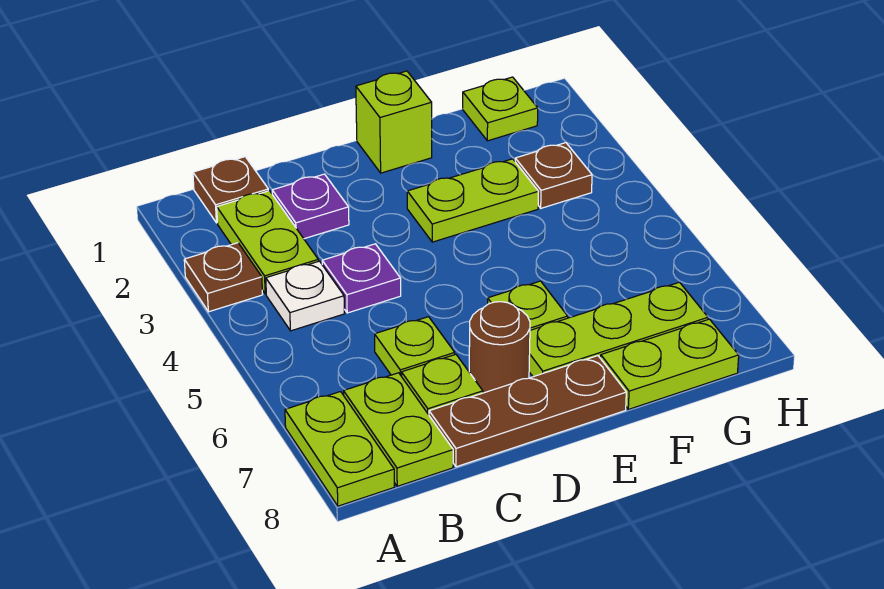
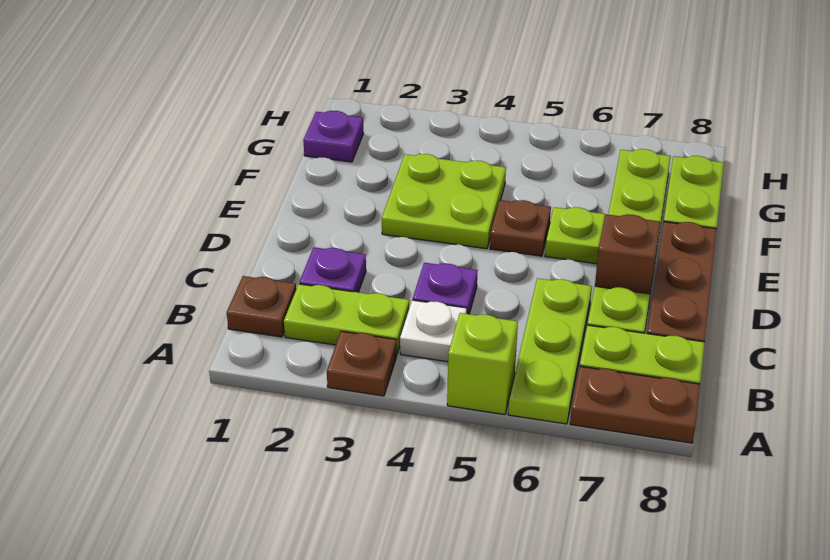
lime 1x2 plate [285,392,394,506] -> brown 1x2 plate [570,366,700,443]
lime 1x1 plate [375,317,455,376] -> lime 1x3 plate [508,278,592,424]
brown 1x1 round brick [469,302,530,393] -> brown 1x1 brick [595,214,660,294]
lime 1x1 brick [356,71,432,173] -> lime 1x1 brick moved to [447,313,518,415]
lime 1x2 plate [407,159,539,242] -> lime 2x2 plate [382,154,506,249]
lime 1x1 plate [463,77,538,141] -> purple 1x1 plate [303,111,364,162]
brown 1x1 plate [515,143,592,208] -> brown 1x1 plate moved to [490,200,551,256]

